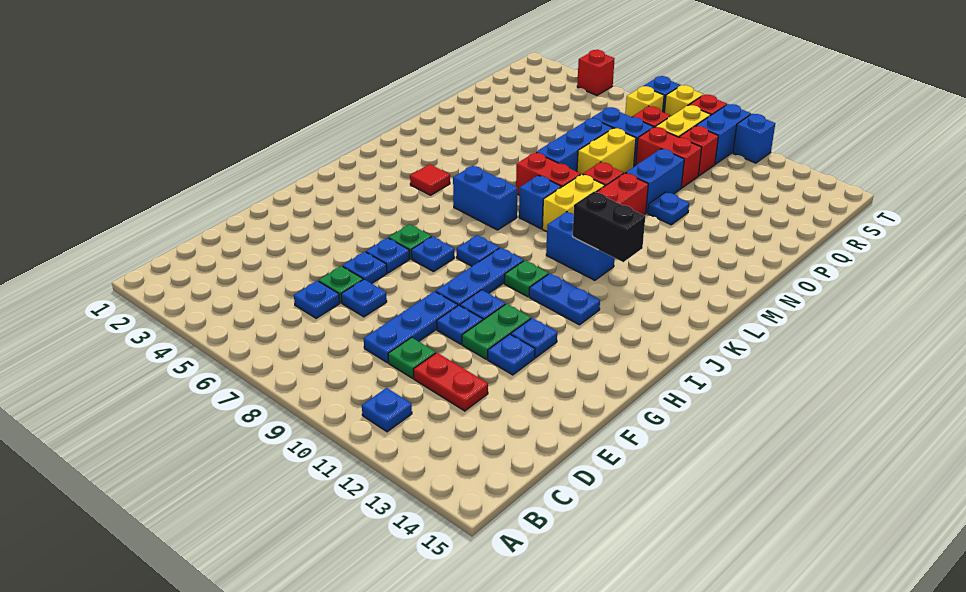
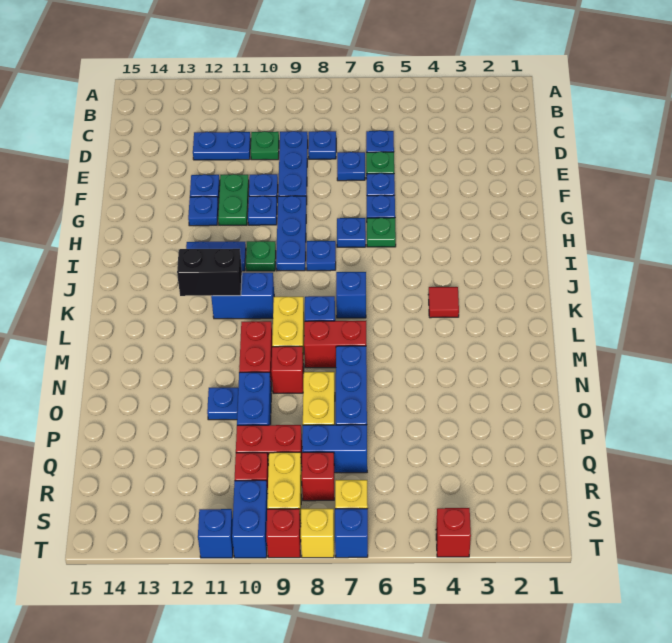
blue 1x1 plate [362,388,412,432] -> blue 1x1 plate moved to [308,131,336,159]
red 1x2 plate [413,353,488,411] -> blue 1x2 plate [193,132,251,160]
blue 1x2 brick [453,165,517,230] -> blue 1x1 brick [336,272,366,318]

